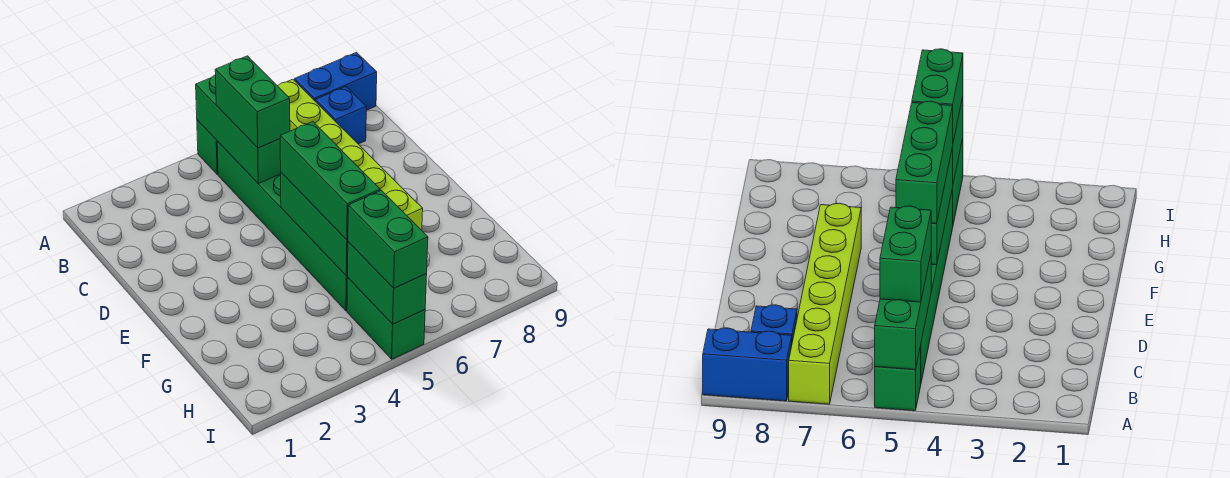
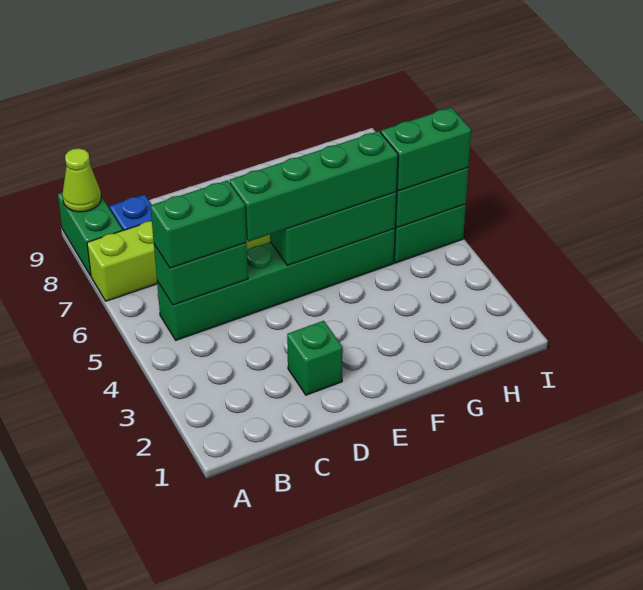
green 1x1 brick [197,120,218,174] -> green 1x1 brick moved to [287,321,343,395]
green 1x3 brick [196,75,281,184] -> green 1x2 brick [154,243,248,305]
blue 1x2 brick [295,53,377,110] -> green 1x2 brick [58,192,123,276]
none -> lime 1x1 cone [62,148,101,212]
green 1x3 brick [280,122,380,240] -> green 1x4 brick [230,131,398,242]

